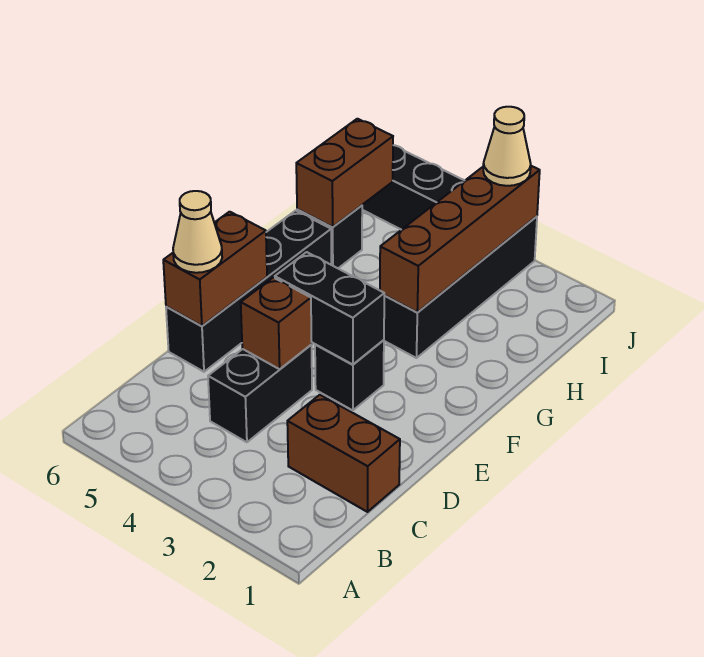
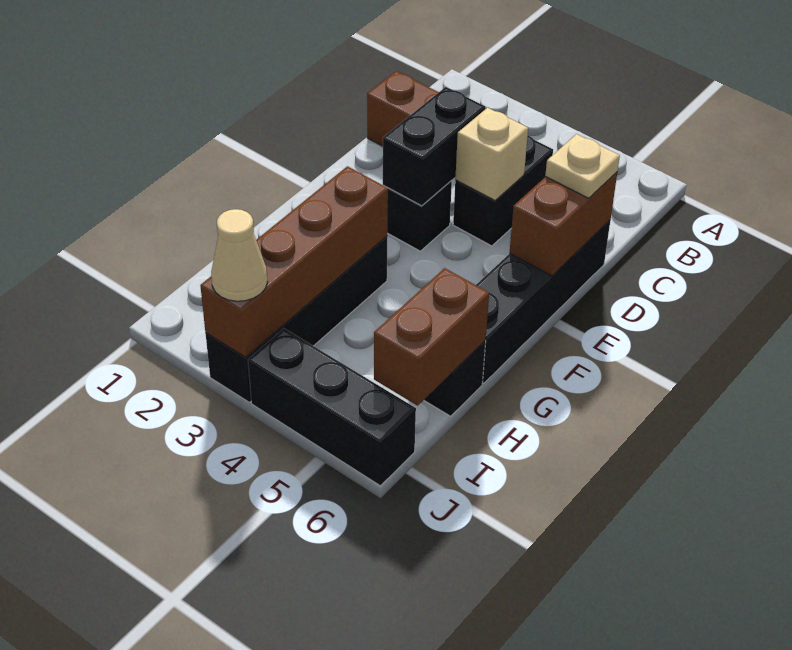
brown 1x1 brick [241,277,312,369] -> tan 1x1 brick [455,108,528,201]
tan 1x1 cone [173,191,222,273] -> tan 1x1 plate [545,134,620,198]
black 1x2 brick [275,252,384,365] -> black 1x2 brick turned to [383,87,485,206]

